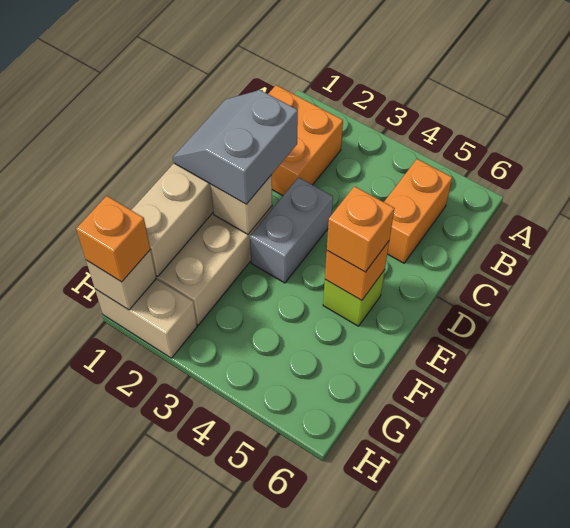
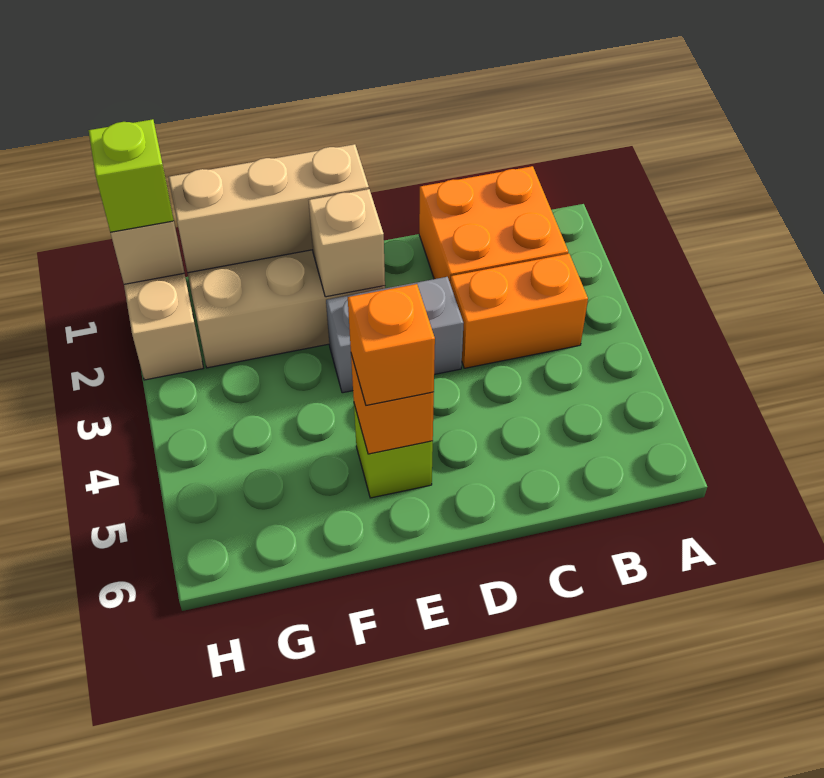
orange 1x2 brick [384,159,452,263] -> orange 1x2 brick moved to [450,254,588,368]
grey 2x2 slope [173,90,298,204] -> none
orange 1x1 brick [76,196,150,282] -> lime 1x1 brick [88,119,174,232]

